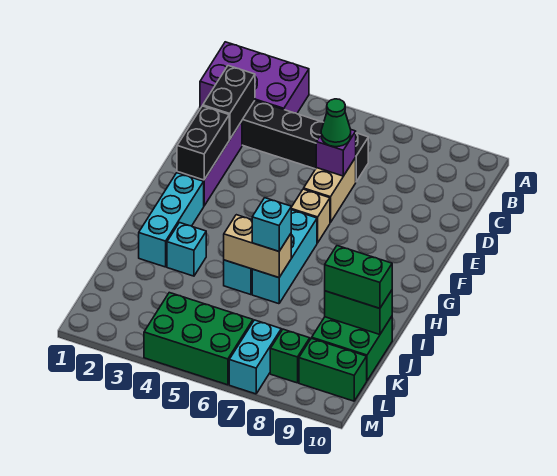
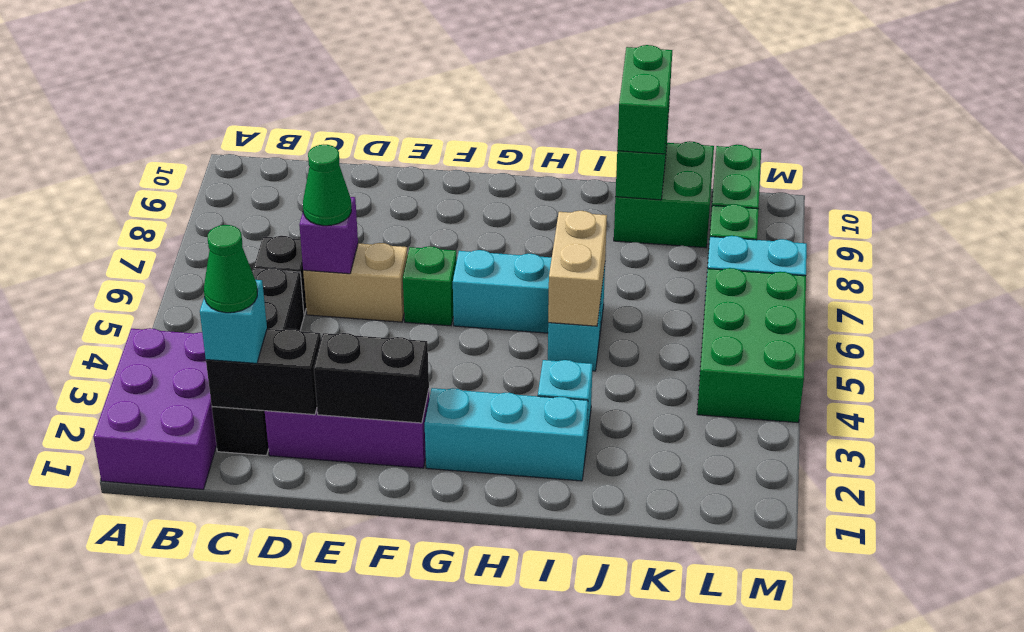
none -> green 1x1 cone [204,225,257,313]
tan 1x1 brick [291,189,330,243] -> green 1x1 brick [403,246,457,326]
cyan 1x1 brick [252,198,291,251] -> cyan 1x1 brick moved to [200,280,267,363]

